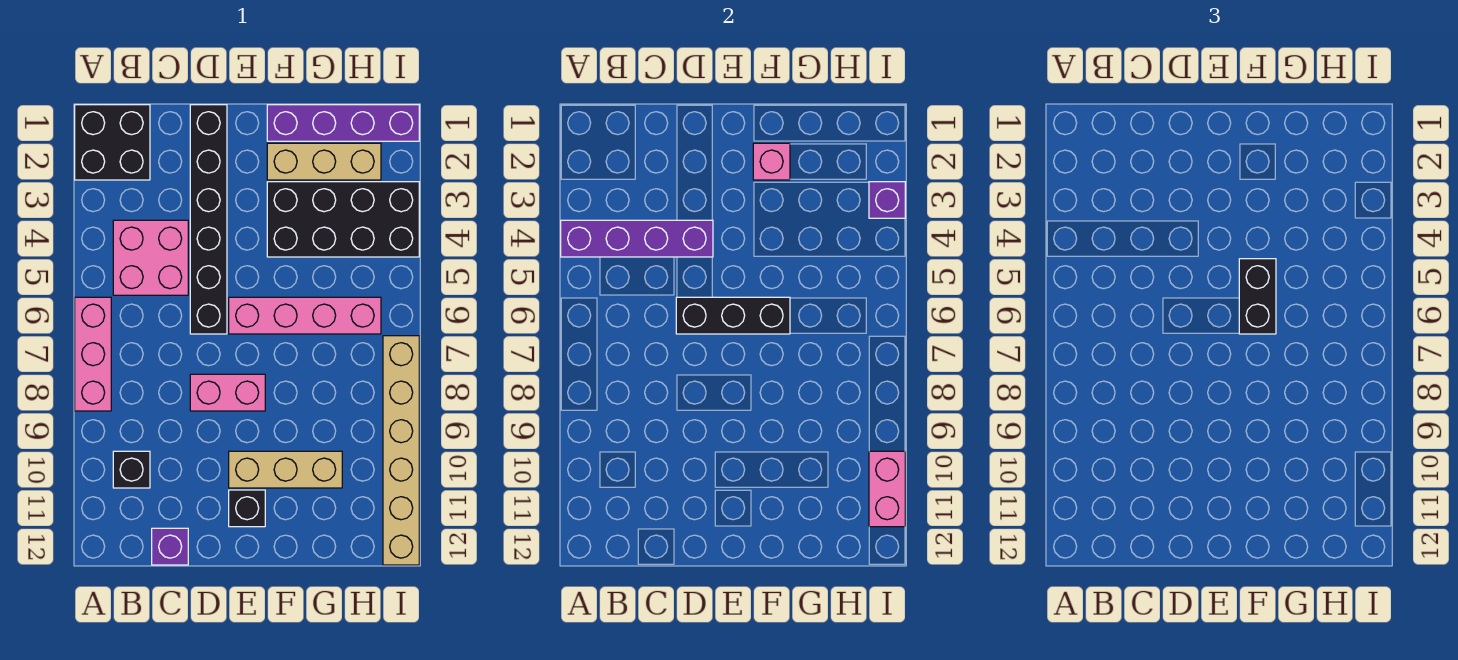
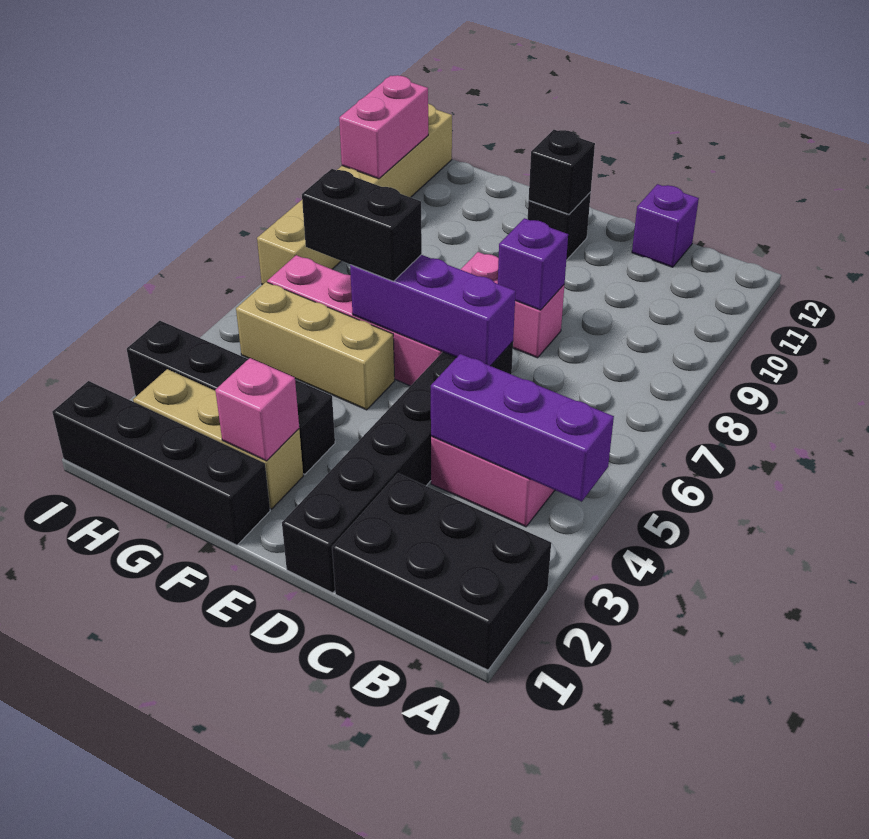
black 2x2 brick [75,105,150,180] -> black 2x3 brick [332,473,551,670]
purple 1x4 brick [561,220,713,257] -> purple 1x3 brick [431,354,614,502]
pink 1x3 brick [75,297,111,411] -> none
black 1x1 brick [113,451,150,488] -> black 1x1 brick moved to [529,130,595,214]
black 1x3 brick [676,297,790,334] -> purple 1x3 brick [350,255,516,366]
tan 1x3 brick [229,451,342,488] -> tan 1x3 brick moved to [236,282,395,410]
purple 1x4 brick [267,105,419,141] -> black 1x4 brick [52,381,270,545]
black 2x4 brick [267,182,419,257] -> black 1x4 brick [127,321,335,474]
black 1x2 brick [1239,259,1276,334] -> black 1x2 brick turned to [302,169,422,281]
purple 1x1 brick [869,182,905,218] -> purple 1x1 brick moved to [498,218,568,310]

